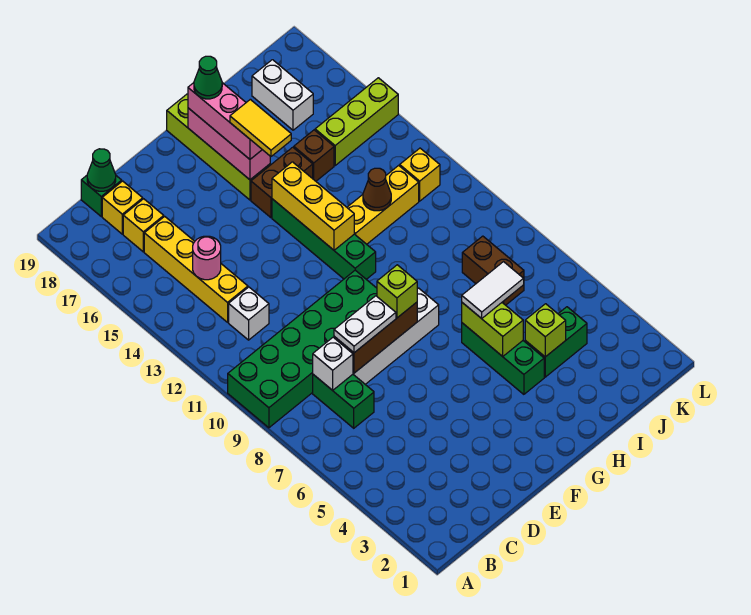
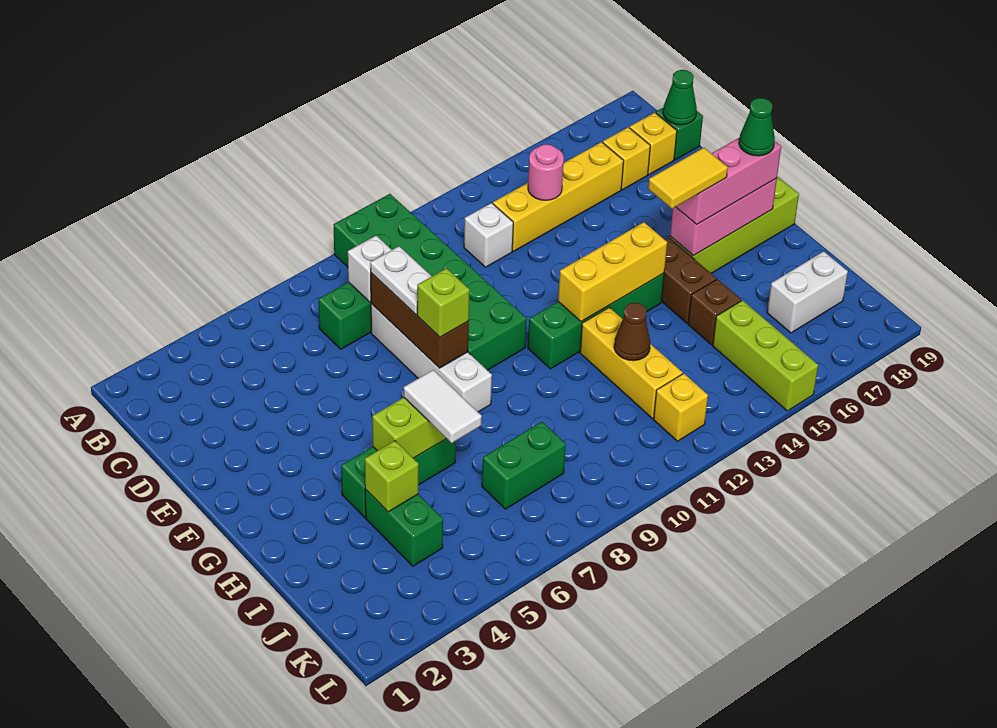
brown 1x2 brick [462,236,524,305] -> green 1x2 brick [482,422,566,509]

